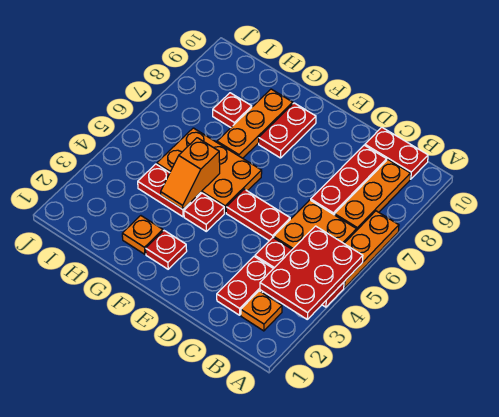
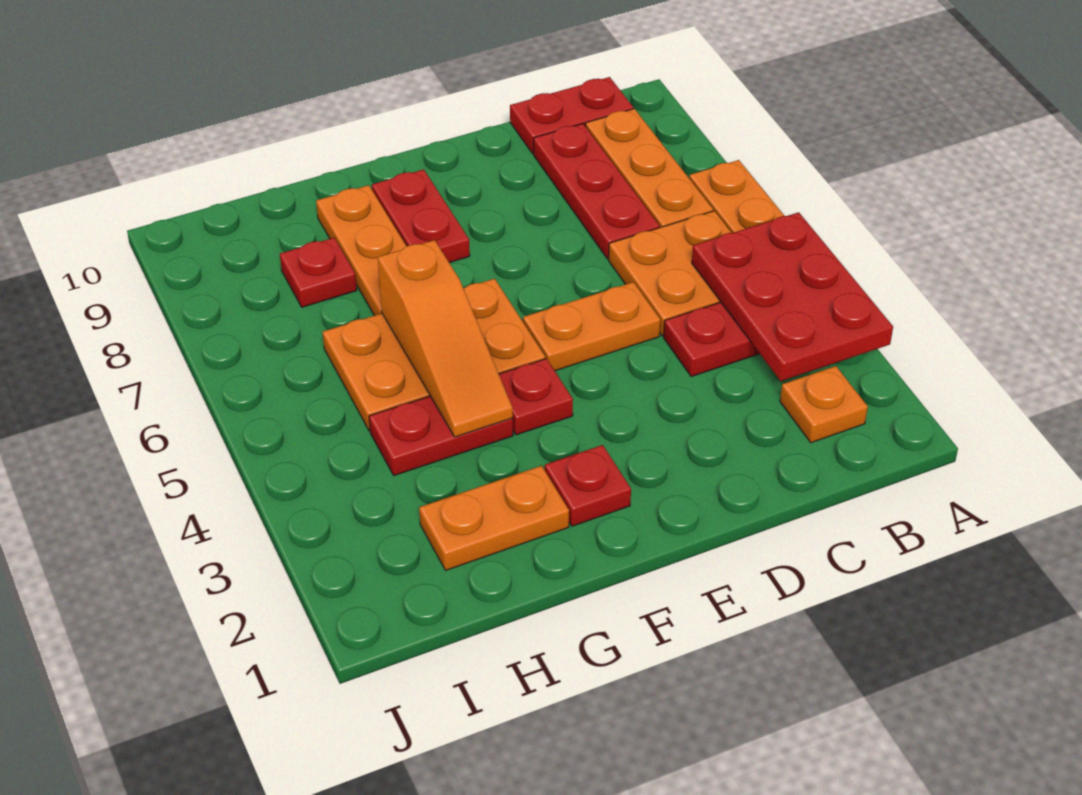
red 1x2 plate [217,257,273,315] -> none
red 1x2 plate [226,189,290,241] -> orange 1x2 plate [523,282,660,371]
orange 1x1 plate [122,216,163,254] -> orange 1x2 plate [419,466,569,571]
orange 1x2 slope [161,138,220,210] -> orange 1x3 slope [378,240,513,437]

